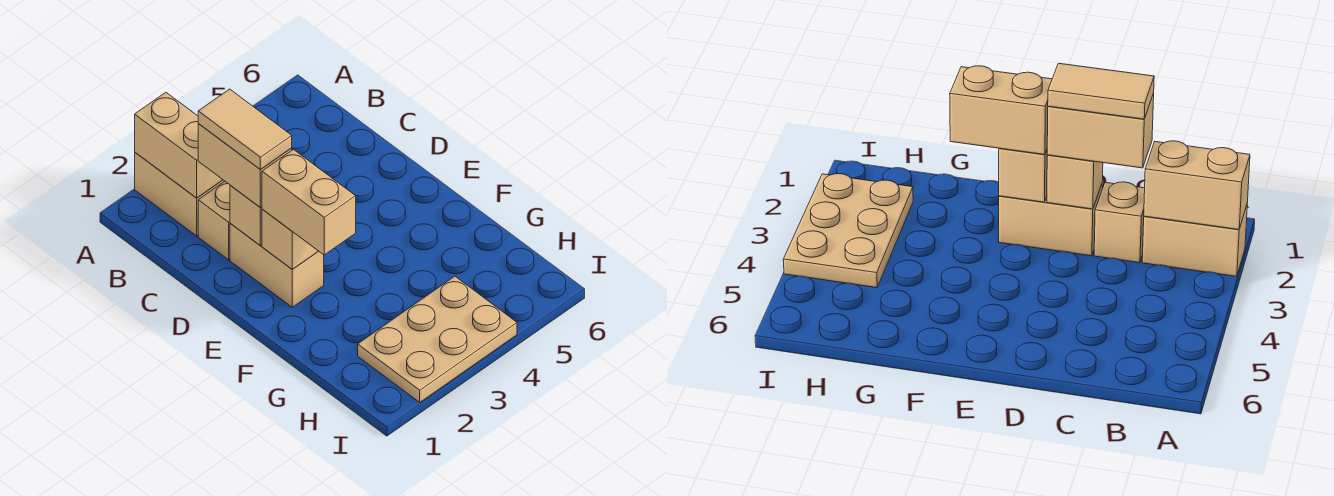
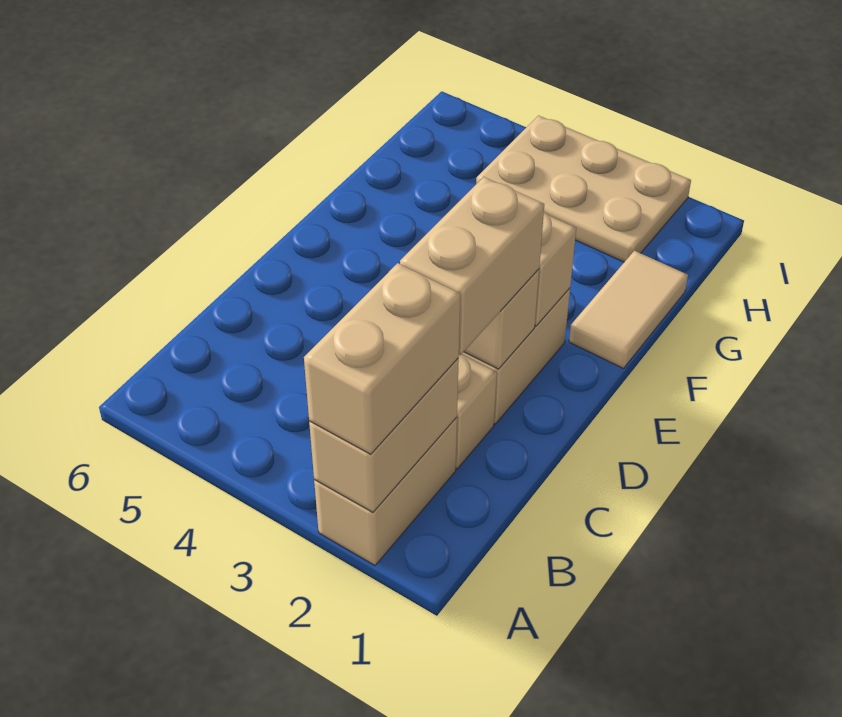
tan 1x2 tile [198,89,292,170] -> tan 1x2 tile moved to [569,251,688,368]
tan 1x2 brick [262,149,356,255] -> tan 1x2 brick moved to [304,263,460,454]

